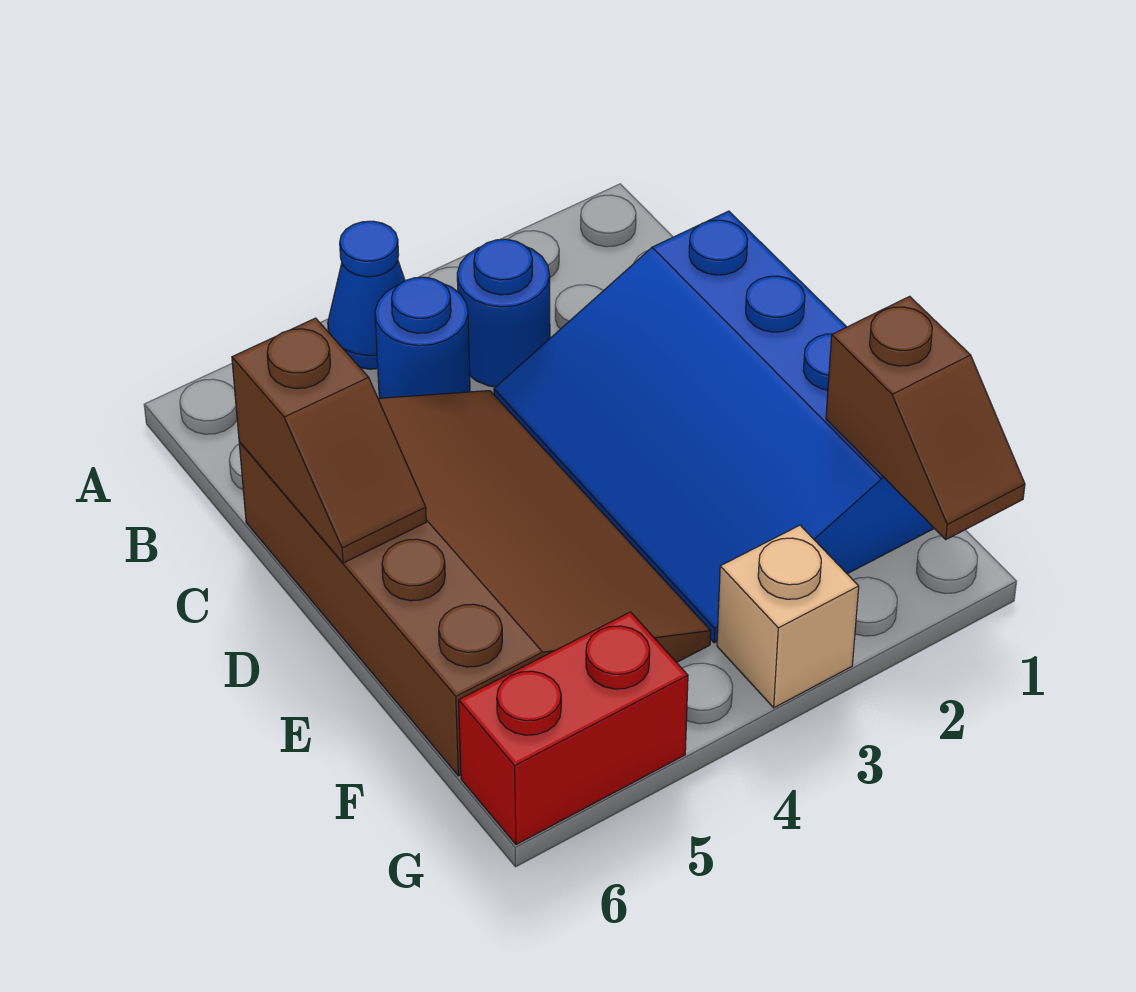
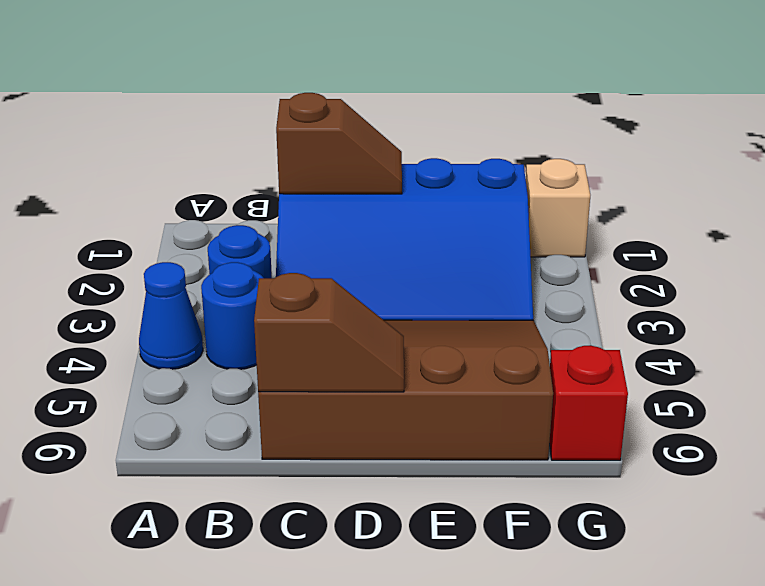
brown 1x2 slope [826,296,1025,539] -> brown 1x2 slope moved to [276,93,402,194]
tan 1x1 brick [717,525,859,708] -> tan 1x1 brick moved to [526,159,590,257]
red 1x2 brick [459,612,688,845] -> red 1x1 brick [549,346,628,460]

